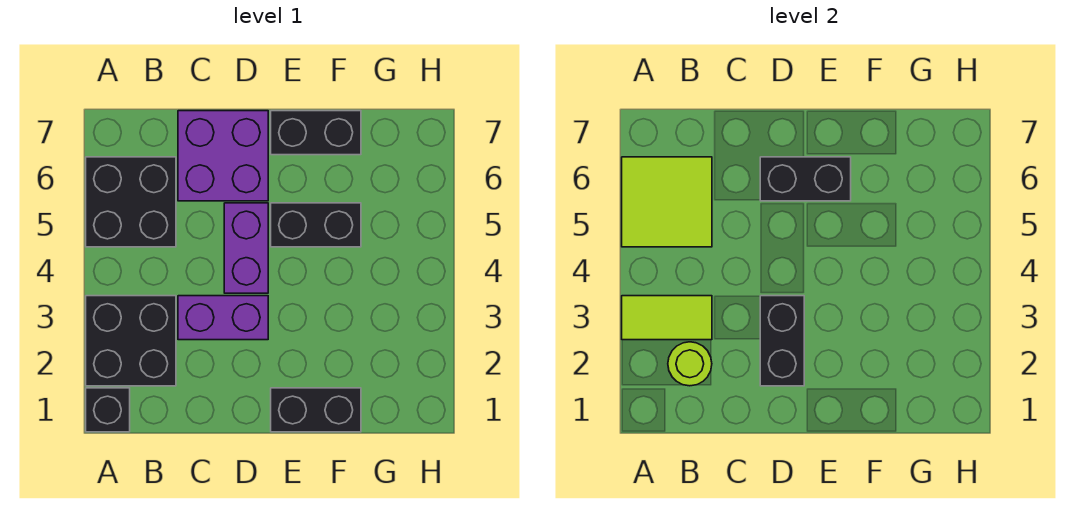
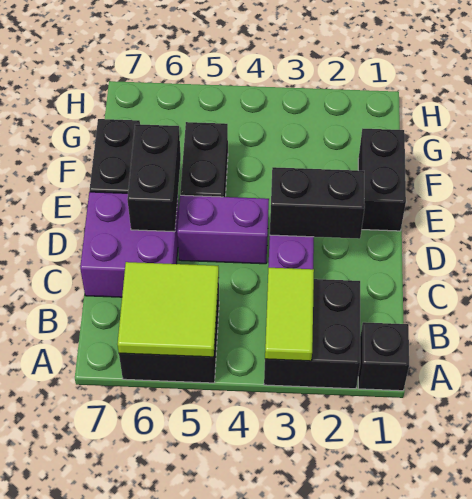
lime 1x1 round brick [668,342,712,386] -> none

